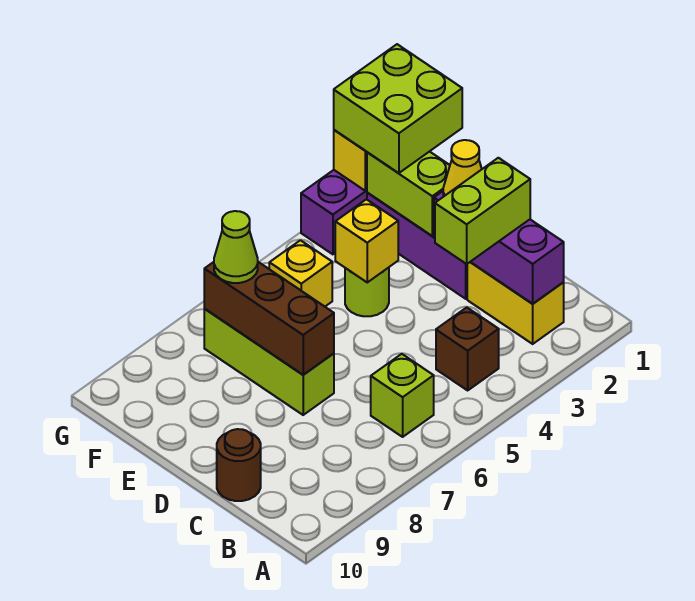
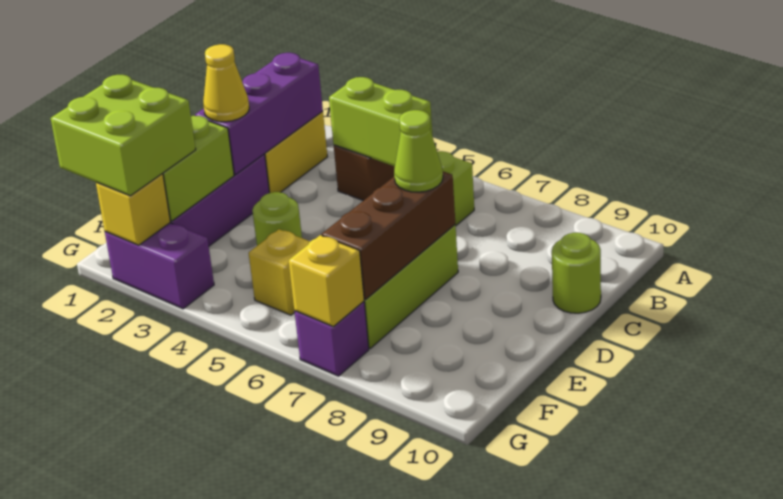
lime 1x2 brick [435,158,530,264] -> lime 1x2 brick moved to [329,77,433,166]
brown 1x1 round brick [217,429,261,501] -> lime 1x1 round brick [552,233,601,313]
yellow 1x1 brick [335,199,398,282] -> yellow 1x1 brick moved to [289,235,364,327]
lime 1x1 cone [214,211,258,283] -> lime 1x1 cone moved to [394,110,443,192]
none -> purple 1x1 brick [295,302,369,376]

